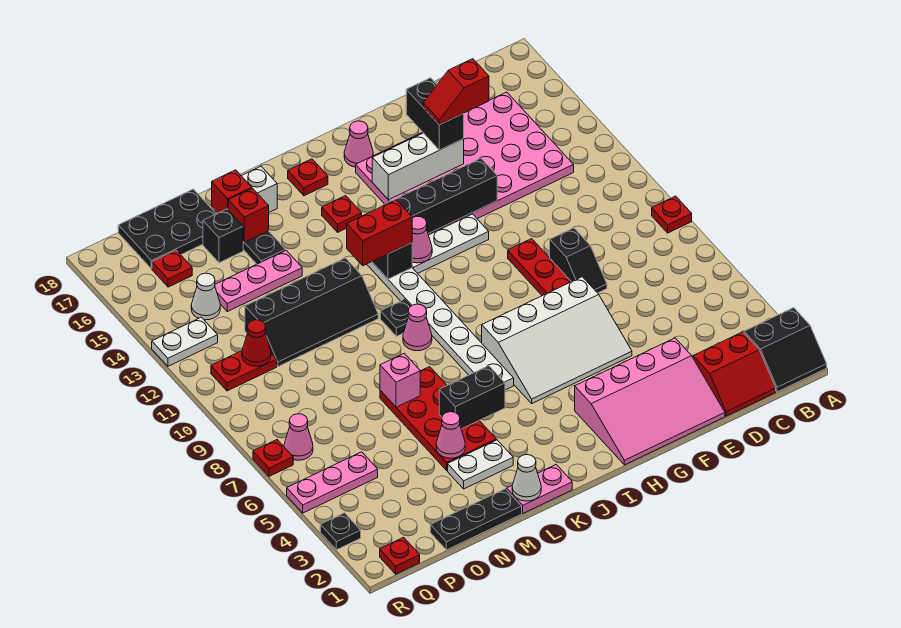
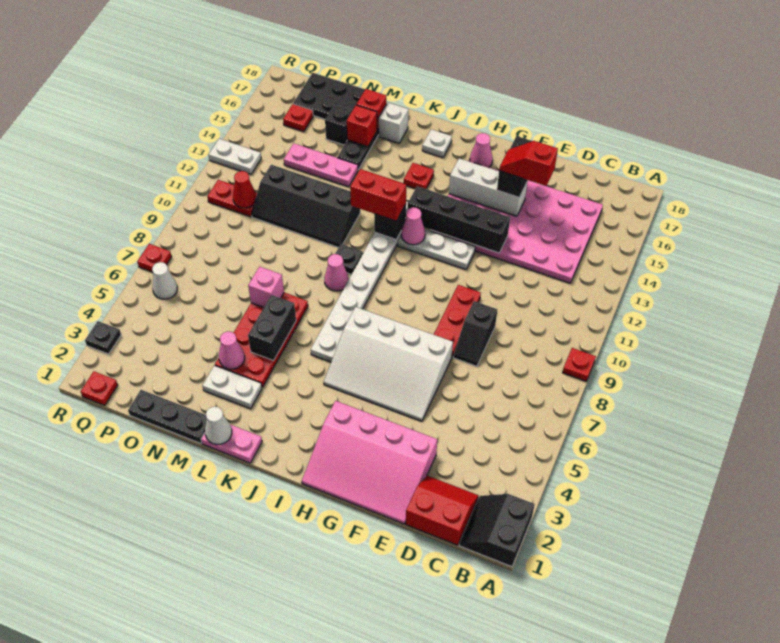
black 2x2 slope [744,308,827,392] -> black 2x2 slope turned to [459,494,535,567]
red 2x2 slope [693,332,776,416] -> red 2x2 slope turned to [406,476,478,545]
red 1x1 plate [288,159,328,196] -> white 1x1 plate [422,129,452,158]
black 1x2 brick [439,366,505,429] -> black 1x2 brick turned to [248,295,296,360]
pink 1x3 plate [287,452,378,513] -> none
white 1x1 cone [191,273,220,320] -> white 1x1 cone moved to [152,262,177,299]
pink 1x1 cone [284,414,313,460] -> none

